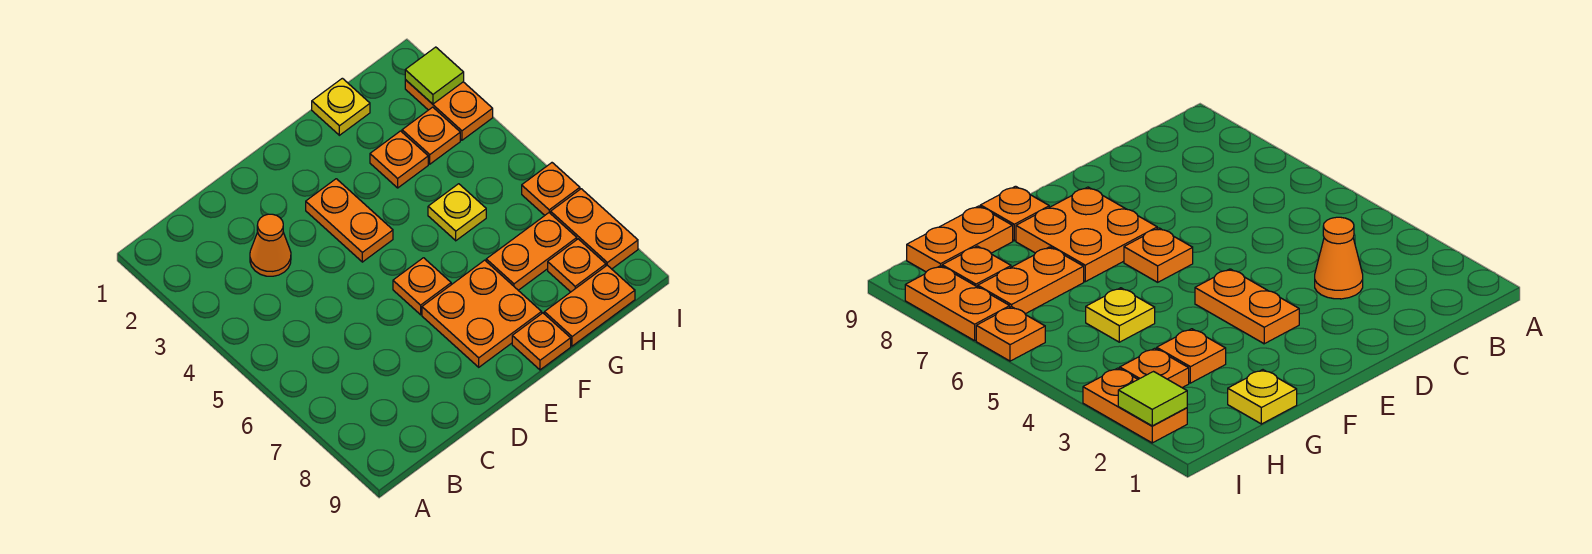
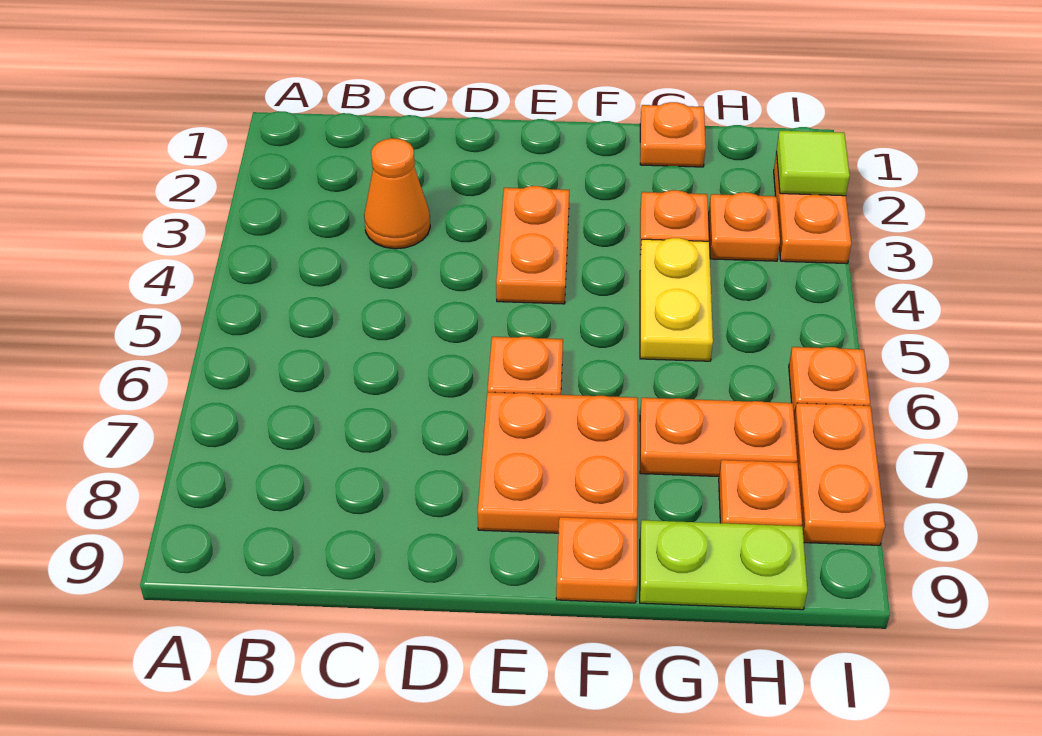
yellow 1x1 plate [312,78,370,135] -> orange 1x1 plate [640,102,706,167]
yellow 1x1 plate [428,184,486,241] -> yellow 1x2 plate [640,238,713,361]
orange 1x2 plate [544,265,635,346] -> lime 1x2 plate [640,520,807,610]

